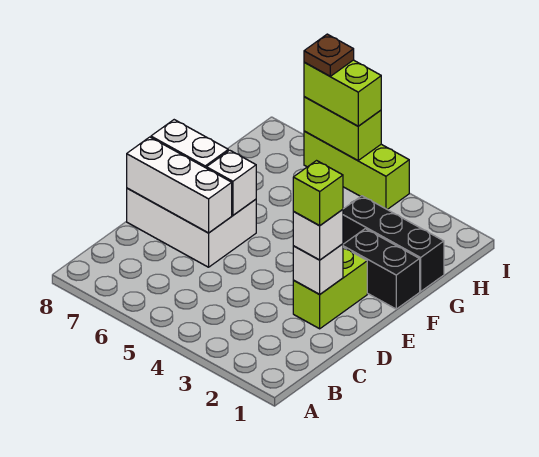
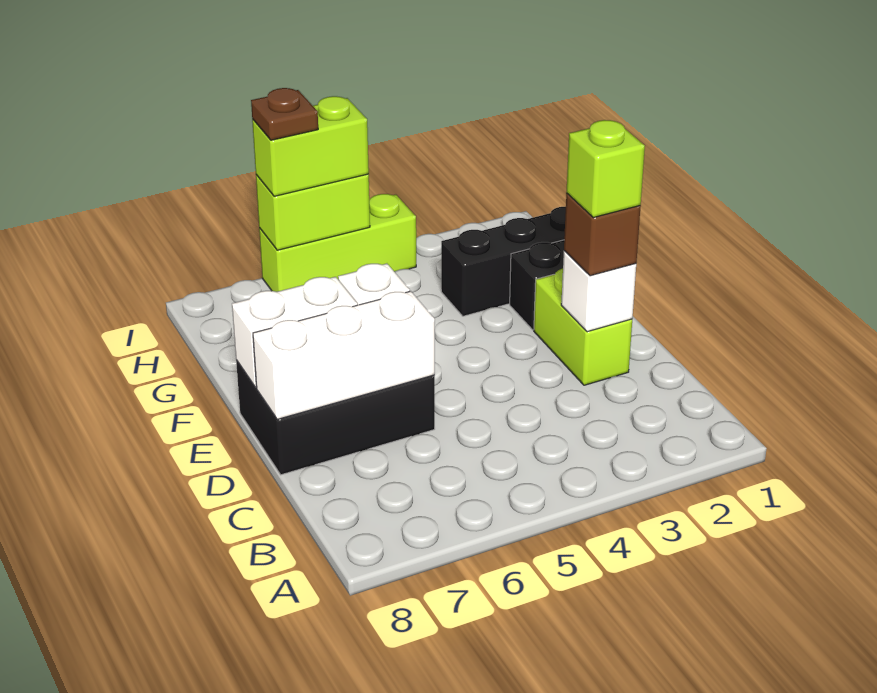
white 1x1 brick [293,210,343,260] -> brown 1x1 brick [564,193,641,276]
white 2x3 brick [127,188,256,267] -> black 2x3 brick [236,360,435,475]

